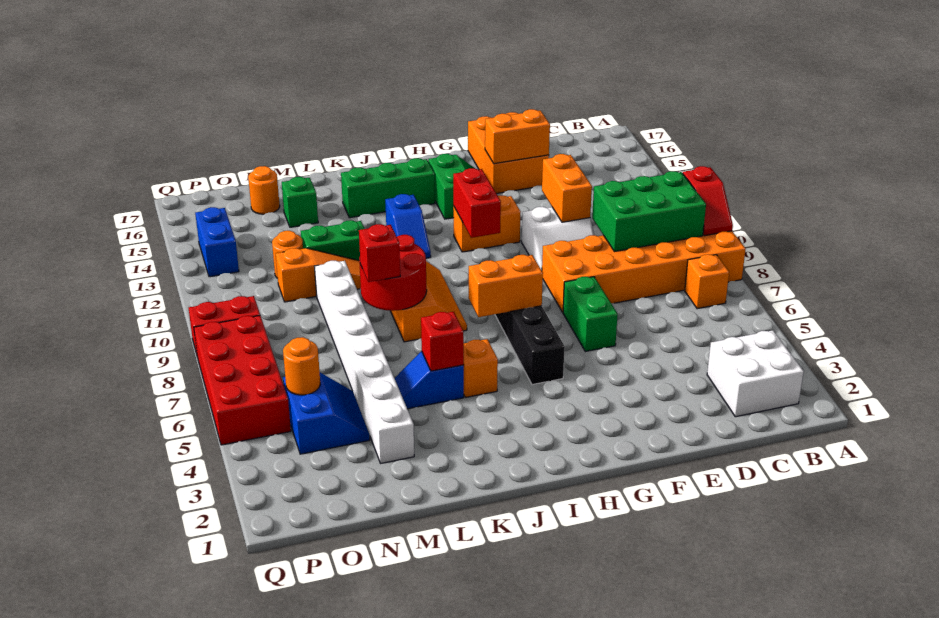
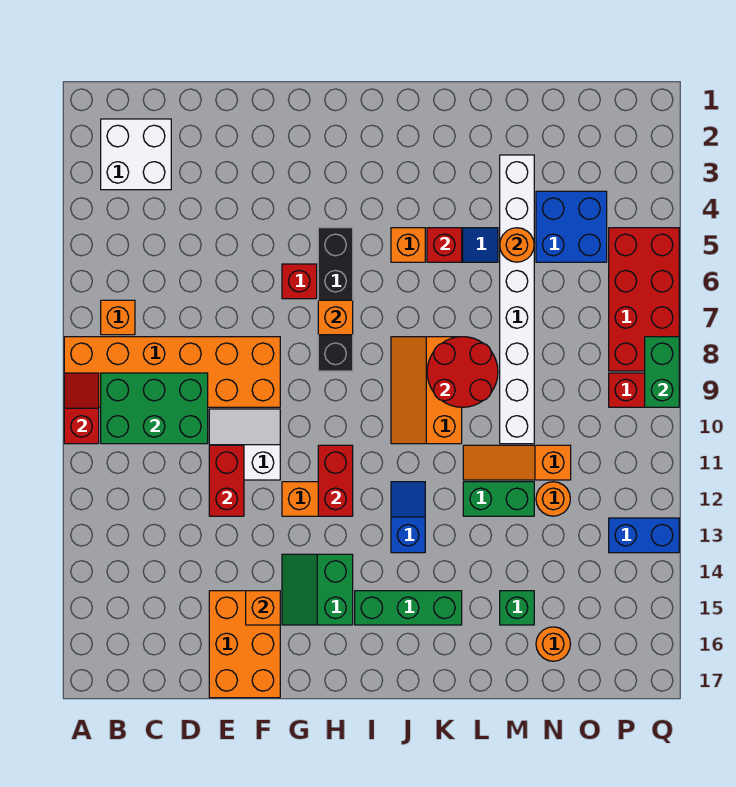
orange 1x2 brick [542,154,592,222] -> red 1x2 brick [209,445,244,516]
orange 1x2 brick [485,109,550,164] -> orange 1x1 brick [246,591,280,625]
green 1x2 brick [563,277,618,351] -> green 1x2 brick moved to [645,337,679,407]
orange 1x2 brick [469,255,543,317] -> orange 1x1 brick [318,300,353,335]
red 1x1 brick [359,224,400,282] -> red 1x1 brick moved to [282,264,317,299]
blue 2x2 slope [283,373,370,454] -> blue 2x2 brick [536,191,607,262]
orange 1x1 round brick [283,337,320,395] -> orange 1x1 round brick moved to [500,228,534,262]
blue 1x2 brick [195,207,239,277] -> blue 1x2 brick turned to [609,518,679,553]

